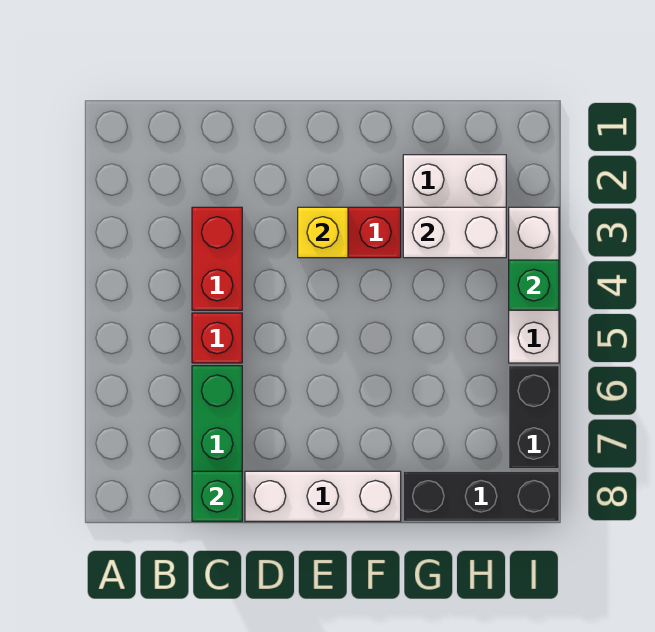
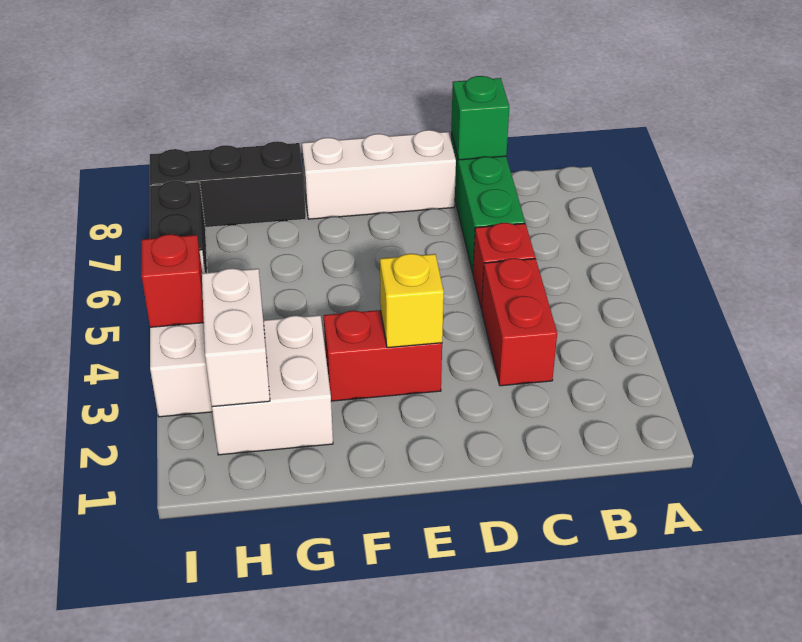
white 1x2 brick [403,207,506,258] -> white 1x2 brick turned to [202,268,270,407]
green 1x1 brick [509,260,559,310] -> red 1x1 brick [142,234,204,327]

